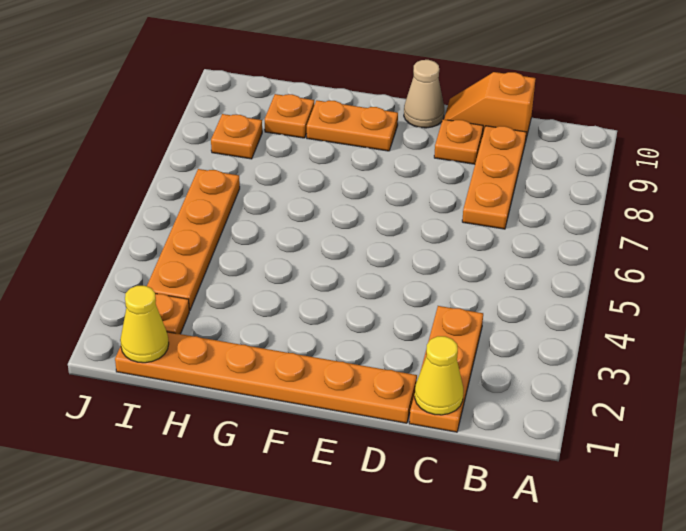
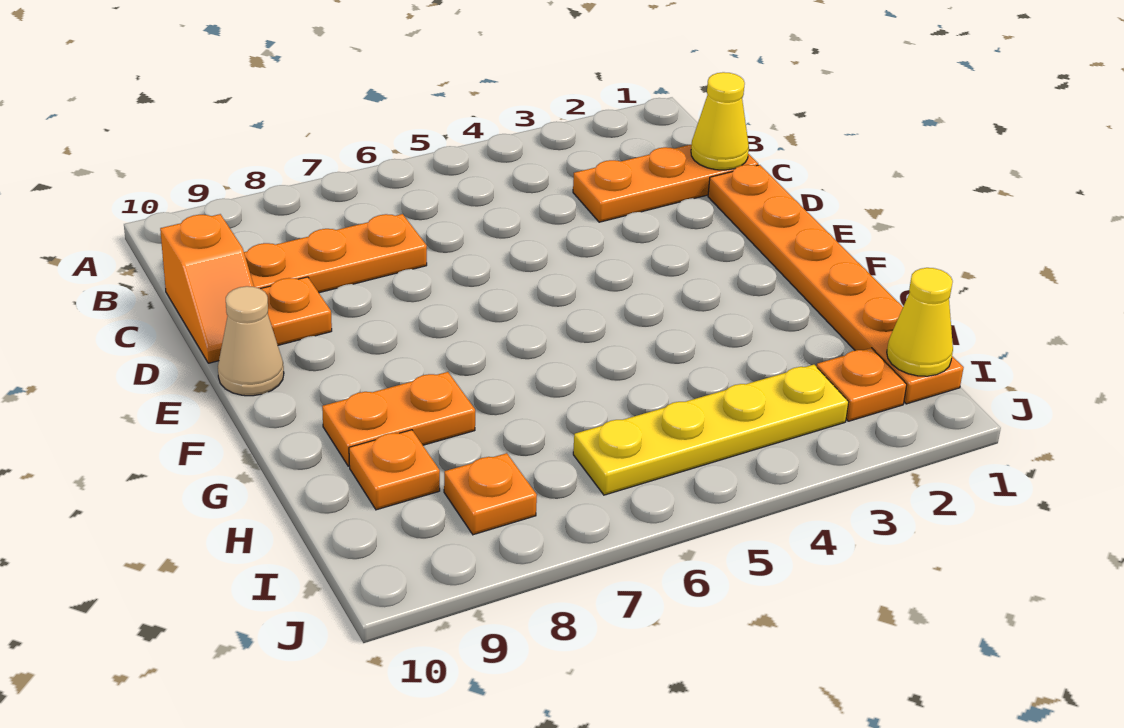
orange 1x2 plate [307,100,398,151] -> orange 1x2 plate turned to [322,372,475,466]
orange 1x4 plate [147,169,240,311] -> yellow 1x4 plate [573,365,849,495]

